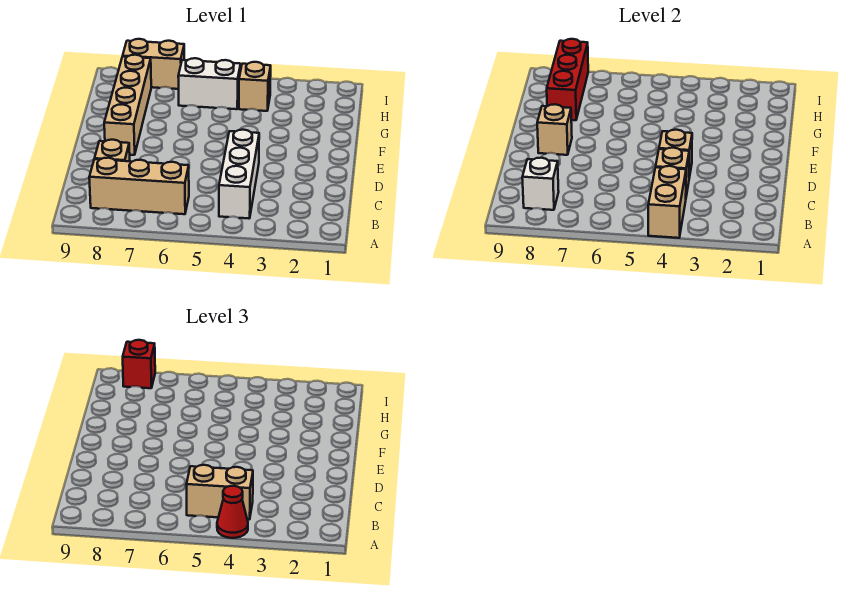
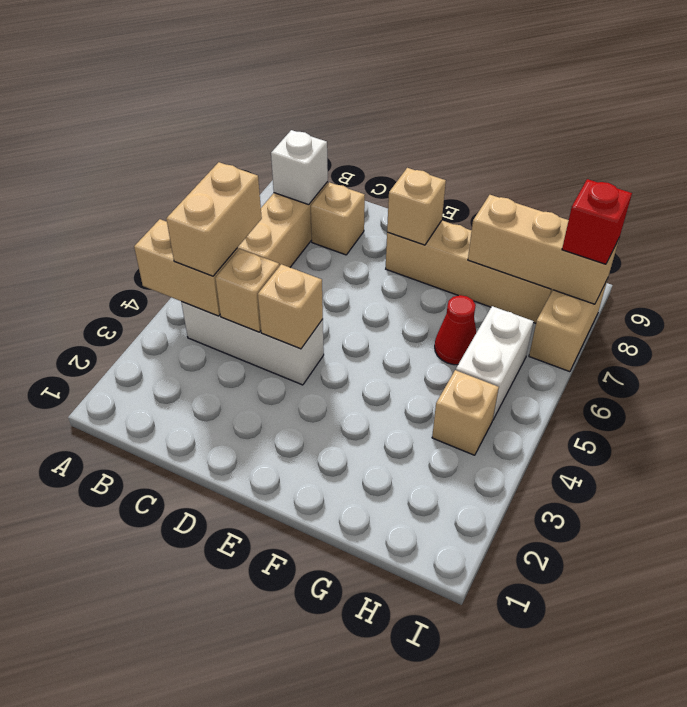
red 1x1 cone [217,486,248,538] -> red 1x1 cone moved to [435,295,476,365]
red 1x3 brick [547,39,588,120] -> tan 1x3 brick [468,195,619,304]

